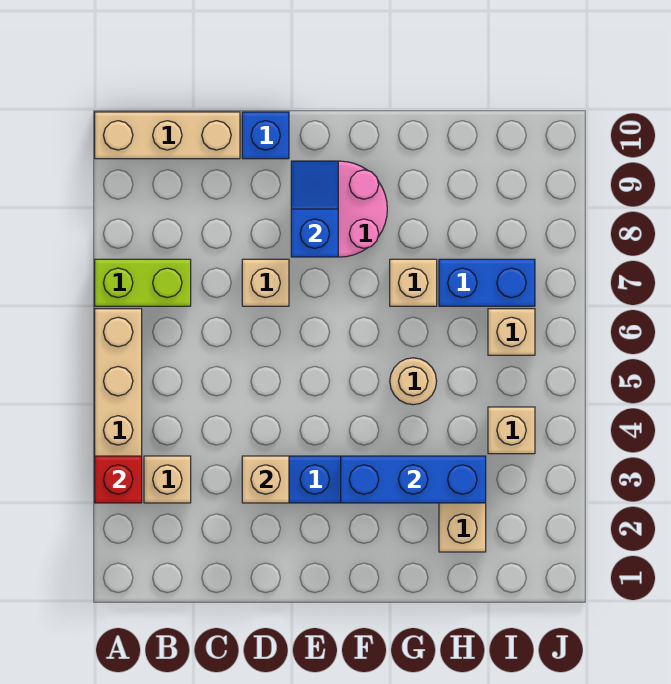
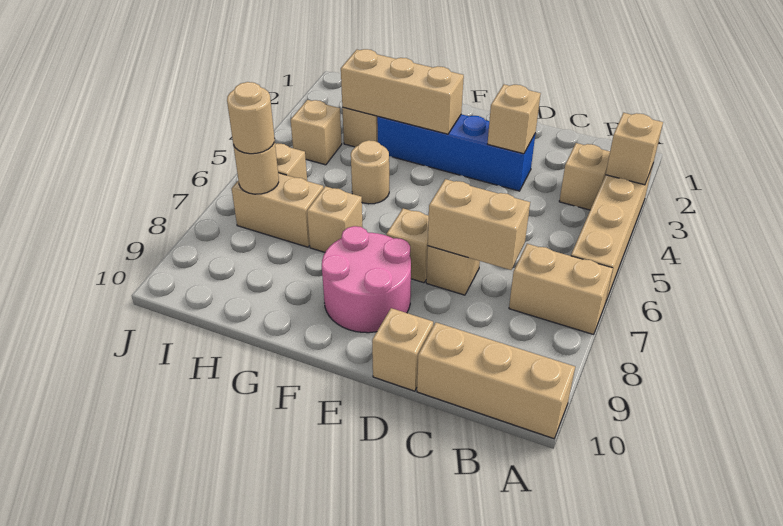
red 1x1 brick [95,456,142,503] -> tan 1x1 brick [606,113,663,185]
lime 1x2 brick [95,259,191,306] -> tan 1x2 brick [509,244,613,334]
none -> tan 1x2 brick [428,179,530,270]
blue 1x1 brick [242,112,289,159] -> tan 1x1 brick [372,308,433,391]
none -> tan 1x1 brick [386,208,429,283]
blue 1x2 slope [291,161,338,257] -> none
blue 1x3 brick [341,456,486,503] -> tan 1x3 brick [341,49,464,134]
blue 1x2 brick [439,259,535,306] -> tan 1x2 brick [232,173,323,247]
none -> tan 1x1 round brick [233,139,279,194]
none -> tan 1x1 round brick [227,82,275,154]

